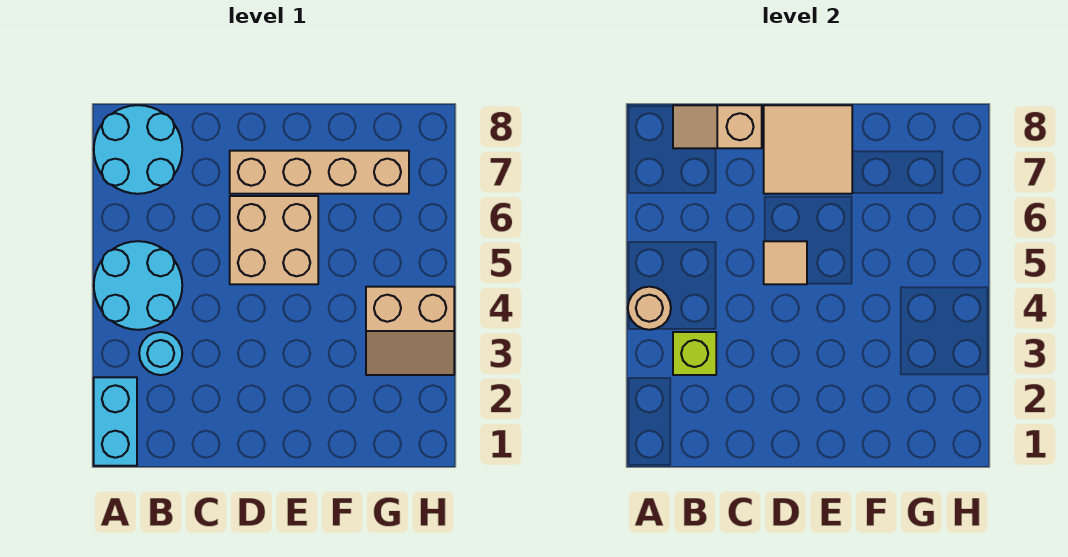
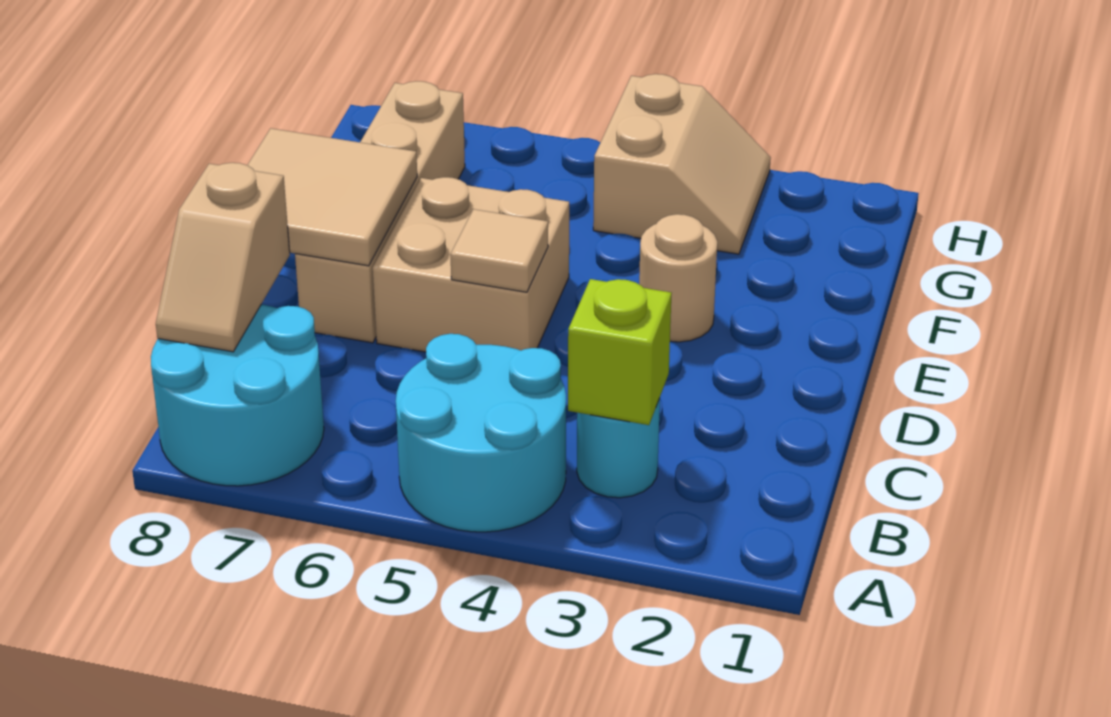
cyan 1x2 brick [94,377,137,466] -> none
tan 1x1 round brick [628,287,671,330] -> tan 1x1 round brick moved to [639,214,717,342]

